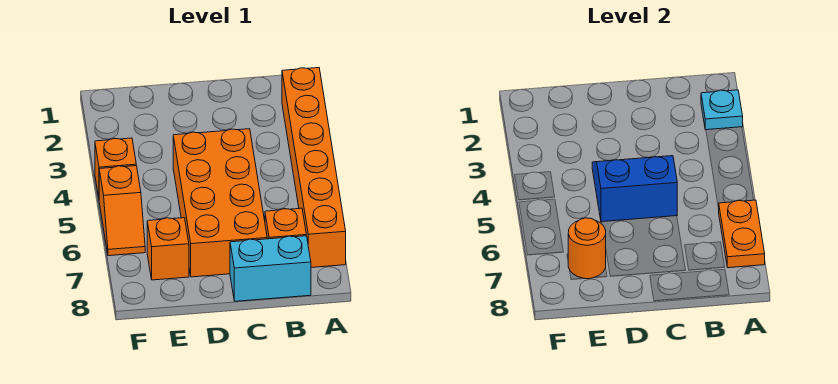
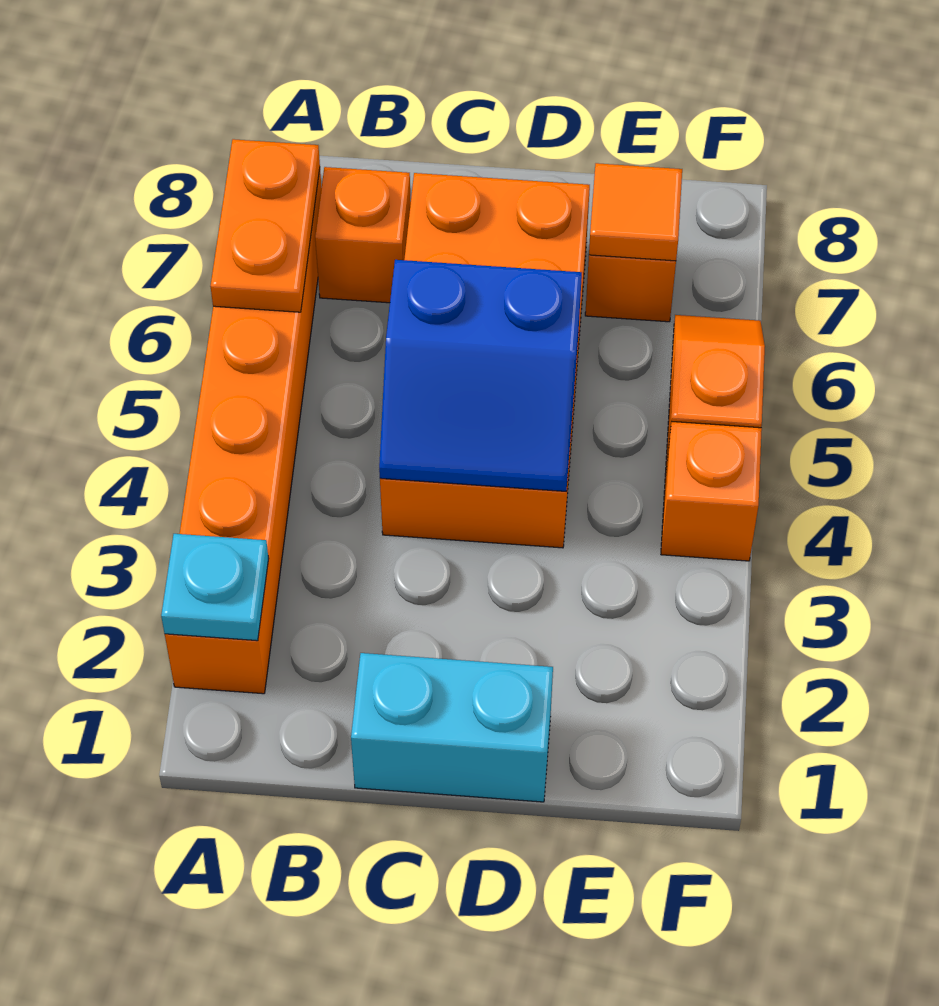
cyan 1x2 brick [230,236,311,301] -> cyan 1x2 brick moved to [351,653,553,802]
orange 1x1 round brick [568,218,606,279] -> orange 1x1 tile [589,163,682,261]

